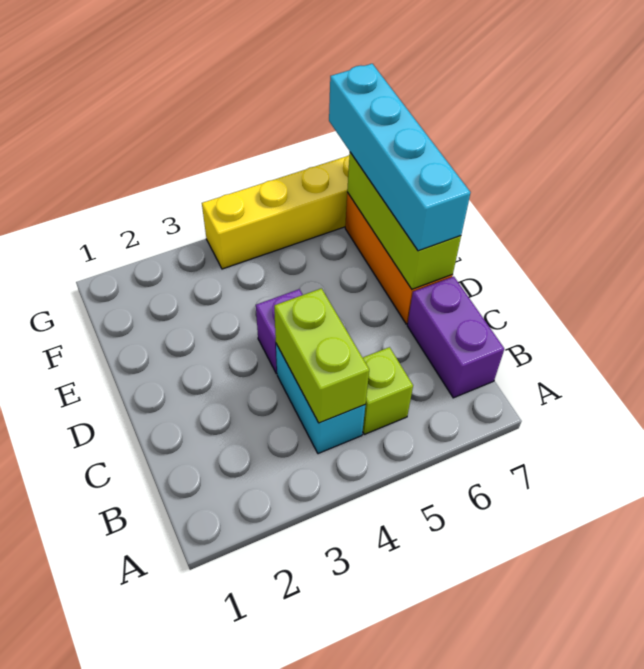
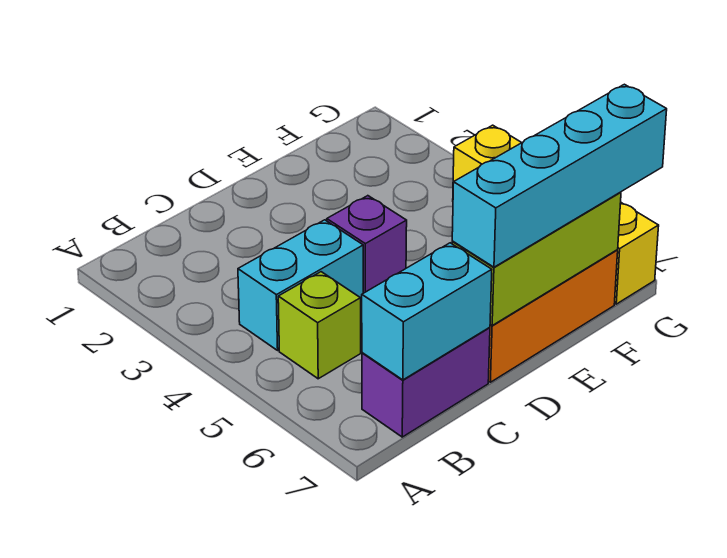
lime 1x2 brick [274,288,369,423] -> none
none -> cyan 1x2 brick [362,243,492,380]

